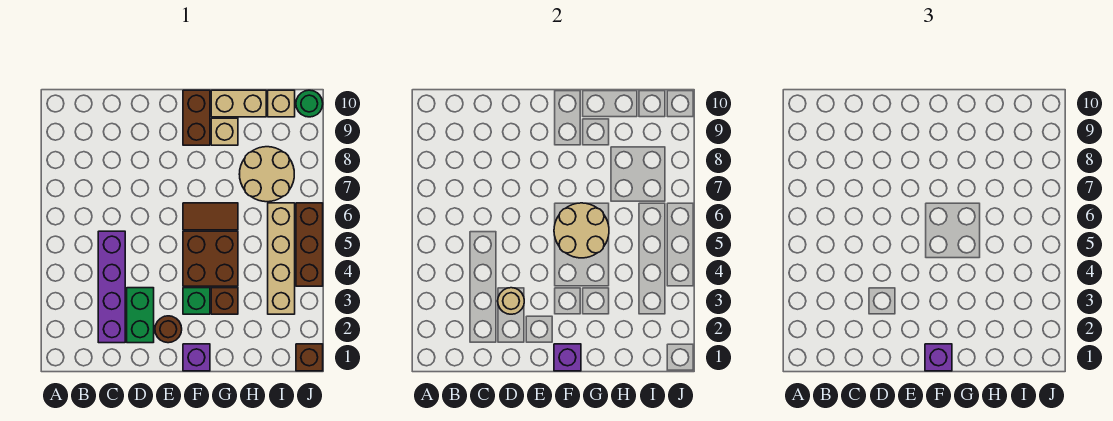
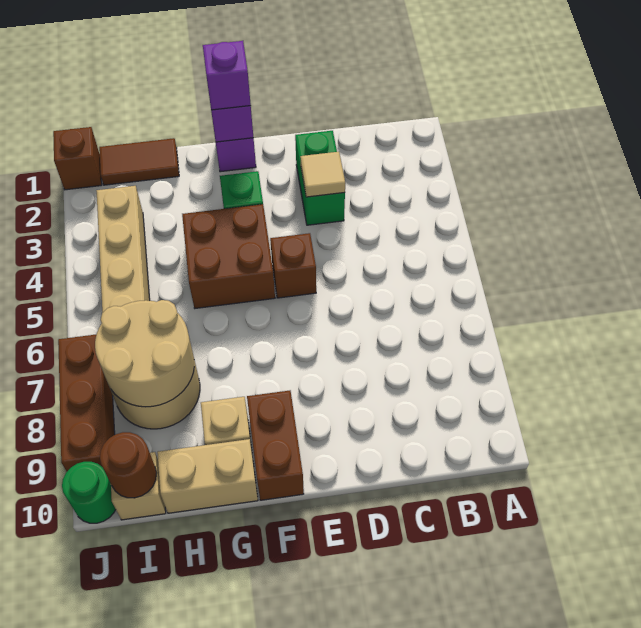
purple 1x4 brick [98,231,125,343] -> none
tan 1x1 round brick [498,288,524,314] -> tan 1x1 tile [300,152,345,197]
brown 1x1 round brick [155,316,182,343] -> brown 1x1 round brick moved to [100,432,157,498]
tan 2x2 round brick [554,203,609,258] -> tan 2x2 round brick moved to [95,300,194,407]
brown 1x2 tile [183,203,238,230] -> brown 1x2 tile moved to [99,138,179,185]
brown 1x1 brick [211,288,238,314] -> brown 1x1 brick moved to [270,233,316,298]
brown 1x3 brick [296,203,323,286] -> brown 1x3 brick moved to [58,335,115,471]

